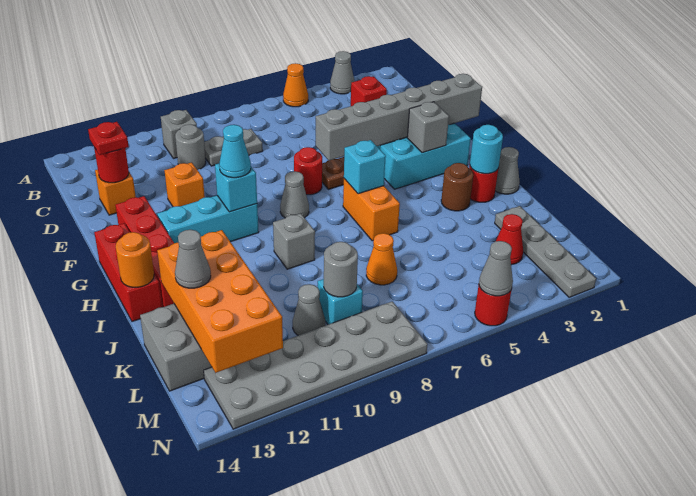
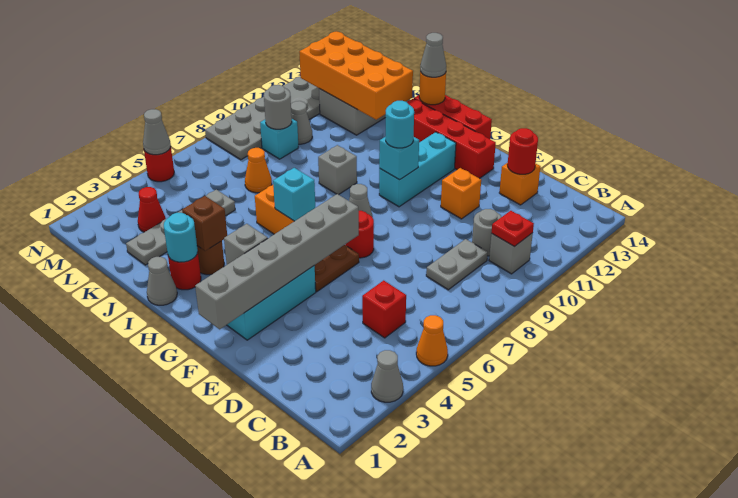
red 1x1 brick [351,76,387,106] -> red 1x1 brick moved to [362,280,406,338]
red 1x1 plate [88,122,129,155] -> red 1x1 plate moved to [492,211,534,247]
cyan 1x1 cone [219,125,251,178] -> cyan 1x1 round brick [386,101,414,148]
none -> brown 1x1 brick [182,196,227,251]
grey 1x4 plate [495,206,596,297] -> grey 1x4 plate turned to [126,190,235,265]
grey 1x1 cone [175,230,211,288] -> grey 1x1 cone moved to [420,33,446,77]

